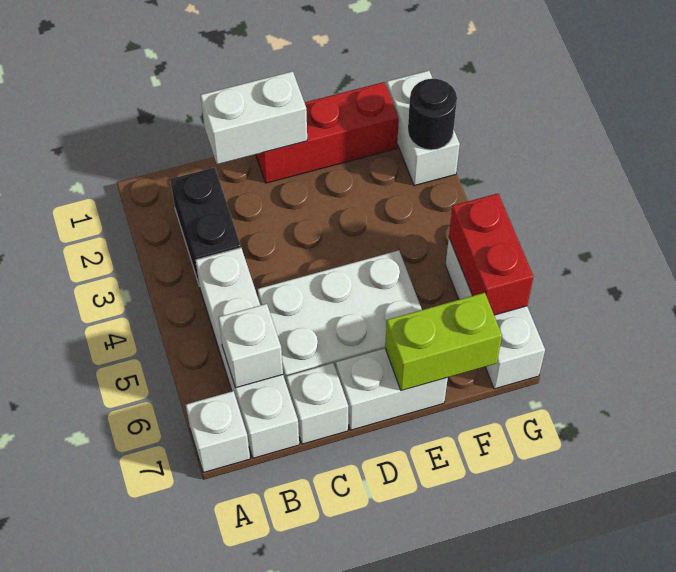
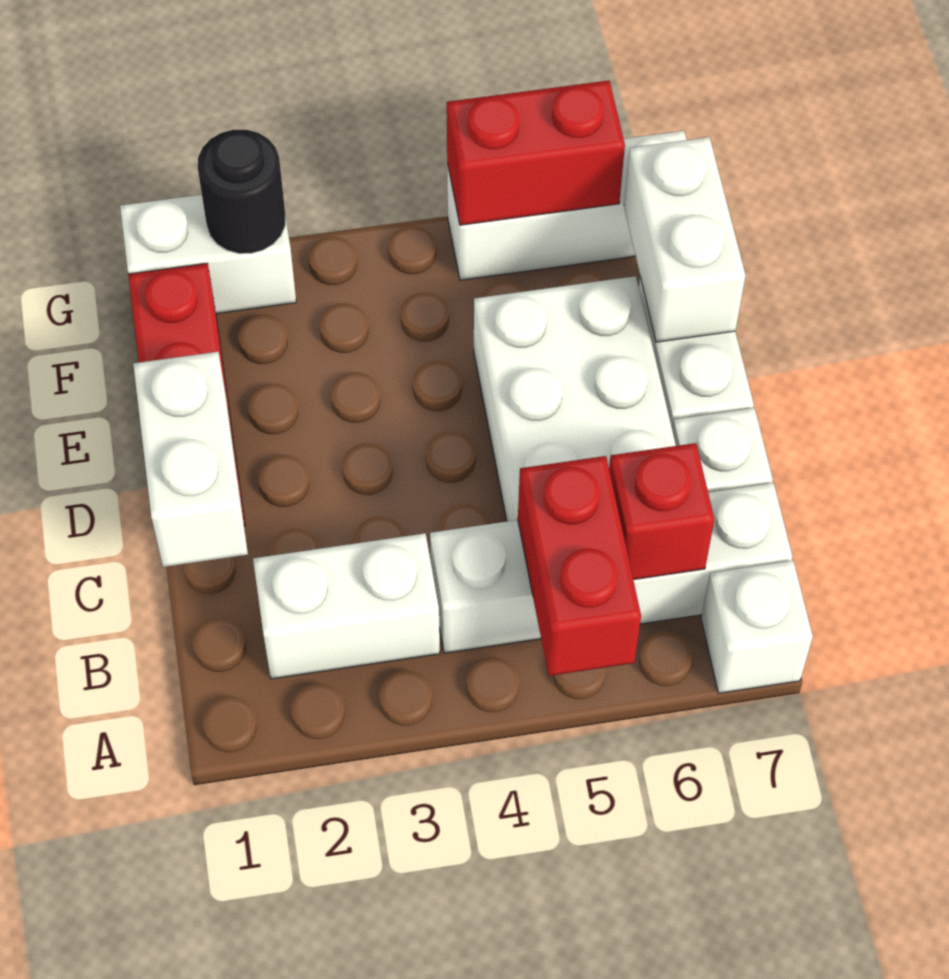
none -> red 1x2 brick [518,456,641,676]
black 1x2 brick [170,167,241,284] -> white 1x2 brick [253,533,440,679]
white 1x1 brick [218,304,283,388] -> red 1x1 brick [609,443,714,580]
lime 1x2 brick [385,293,502,391] -> white 1x2 brick [624,137,746,342]

